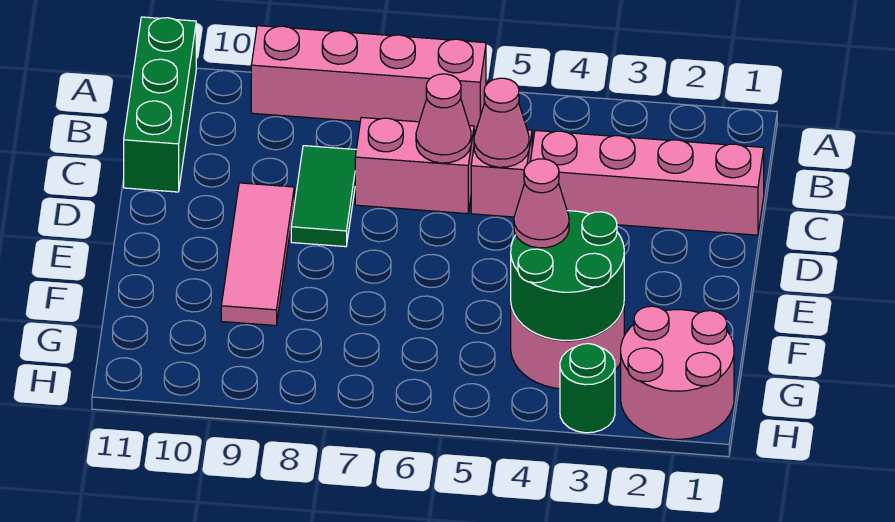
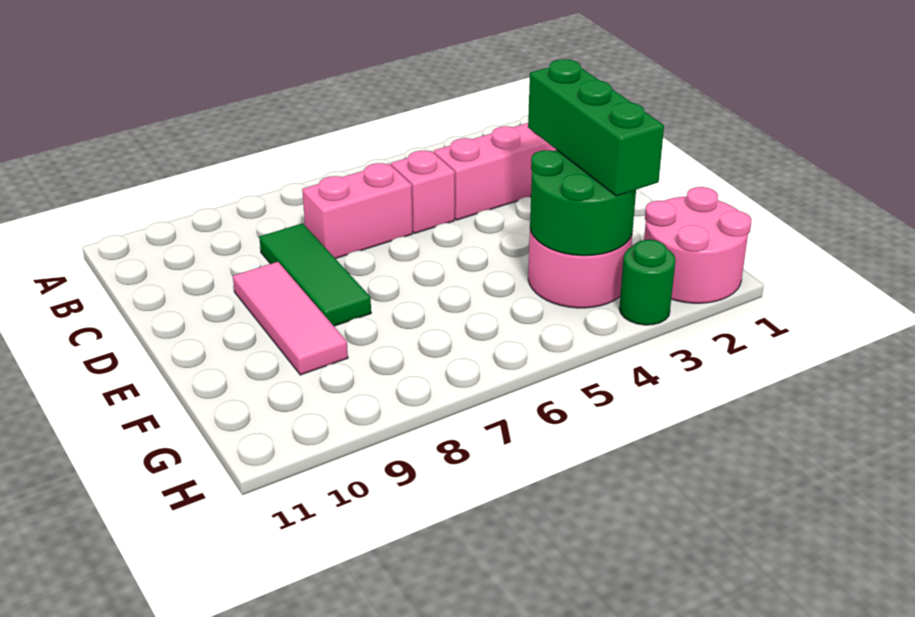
pink 1x4 brick [251,26,486,130] -> none
green 1x3 brick [124,17,196,192] -> green 1x3 brick moved to [528,59,664,196]
pink 1x1 cone [474,78,529,167] -> none
pink 1x1 cone [416,74,471,163] -> none
green 1x2 tile [291,146,356,247] -> green 1x3 tile [259,223,371,326]
pink 1x1 cone [514,159,569,248] -> none

